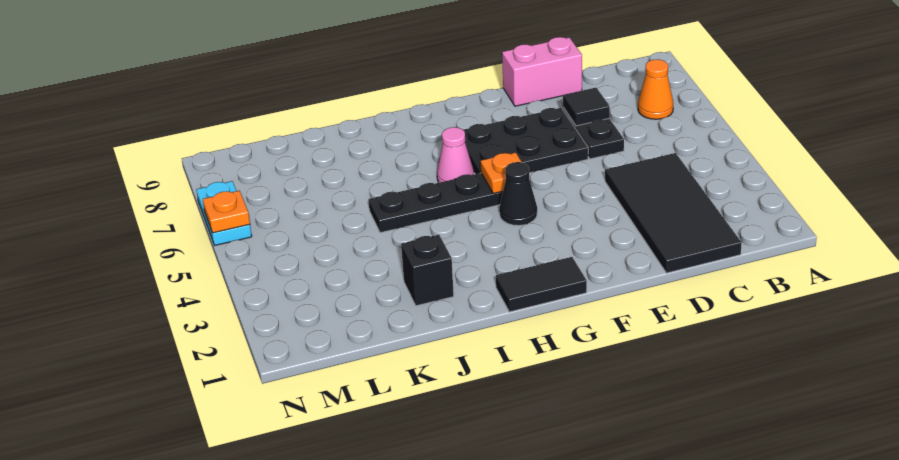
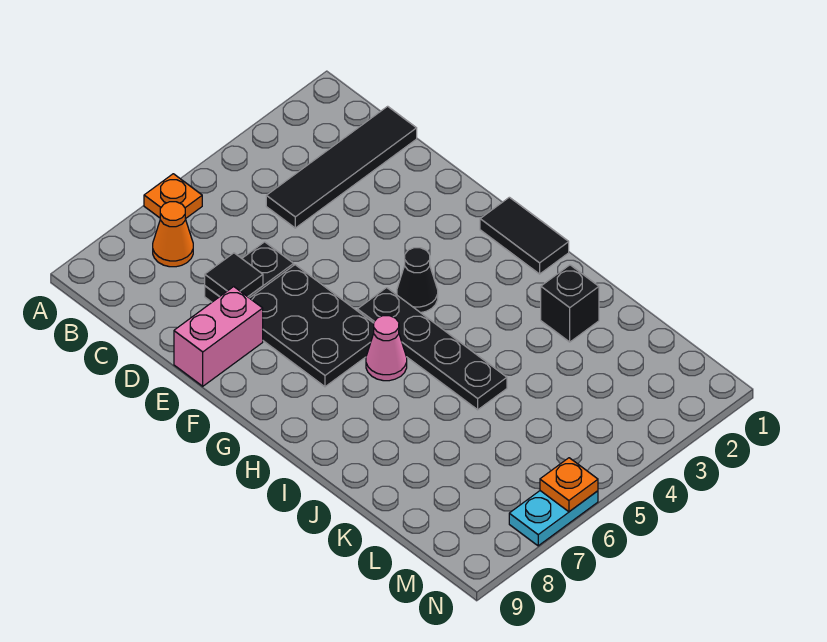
black 2x4 tile [605,153,742,273] -> black 1x4 tile [266,106,417,228]
pink 1x2 brick [502,37,582,106] -> pink 1x2 brick turned to [174,287,263,386]
orange 1x1 plate [481,152,521,194] -> orange 1x1 plate moved to [144,174,202,219]

